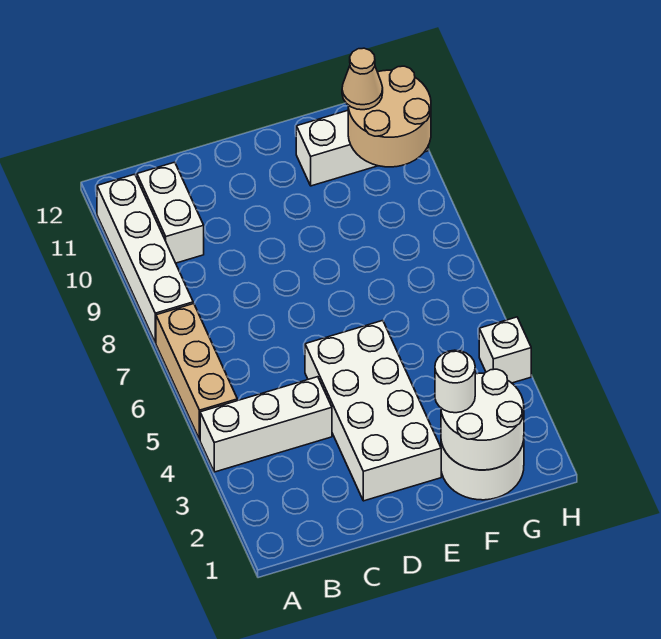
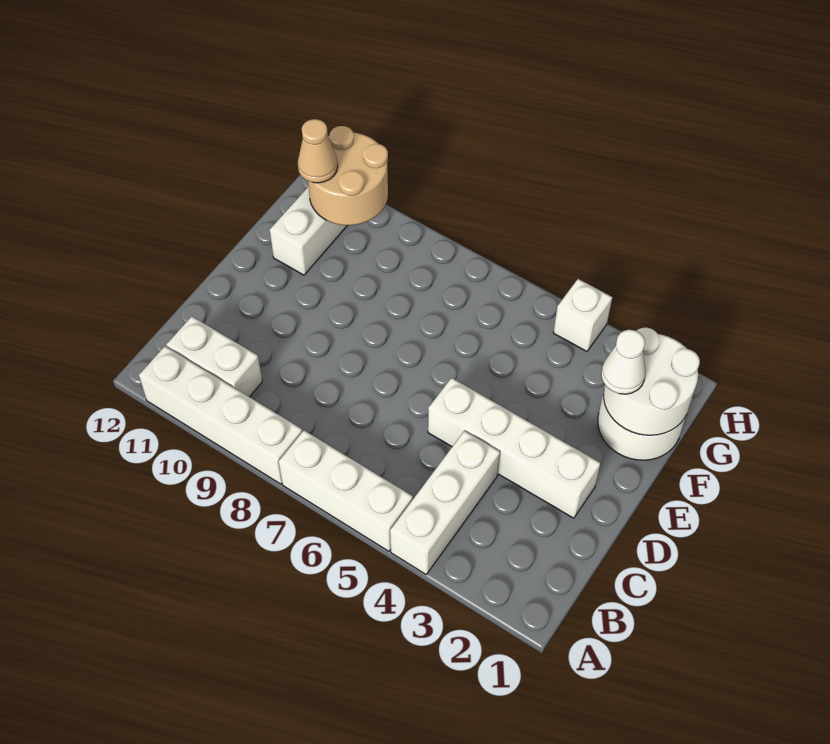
tan 1x3 brick [156,304,237,440] -> white 1x3 brick [279,430,413,551]
white 2x4 brick [305,321,441,501] -> white 1x4 brick [428,378,600,518]
white 1x1 round brick [435,350,475,413] -> white 1x1 cone [601,330,646,394]

